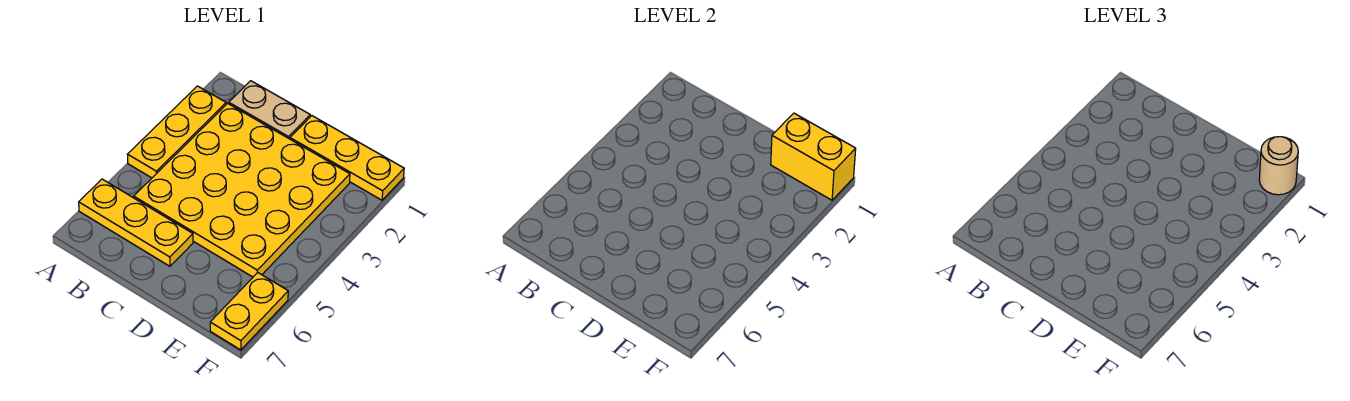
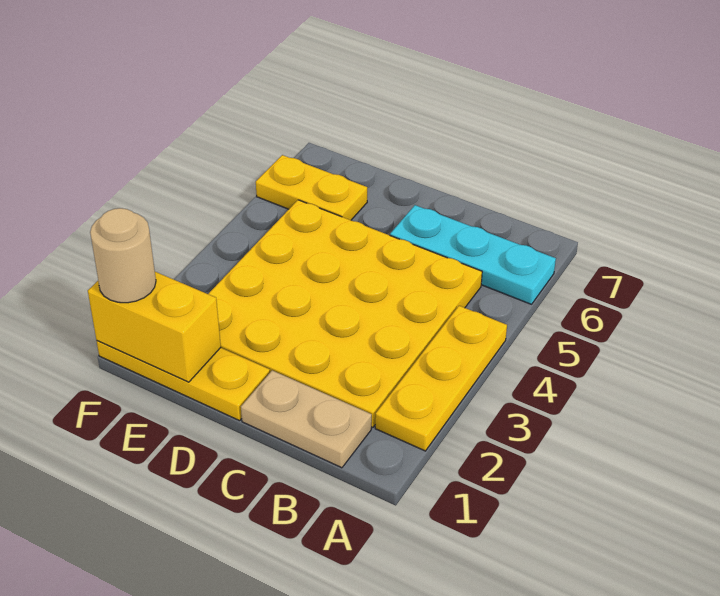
yellow 1x3 plate [79,179,193,266] -> cyan 1x3 plate [390,205,556,304]
yellow 1x2 plate [210,273,288,350] -> yellow 1x2 plate turned to [256,155,367,220]

